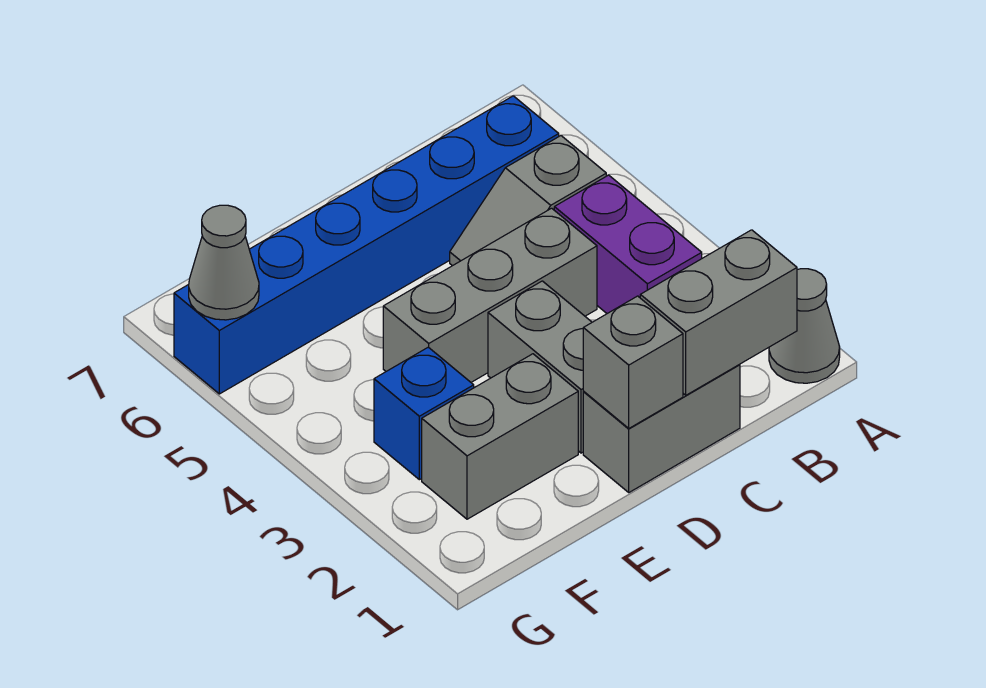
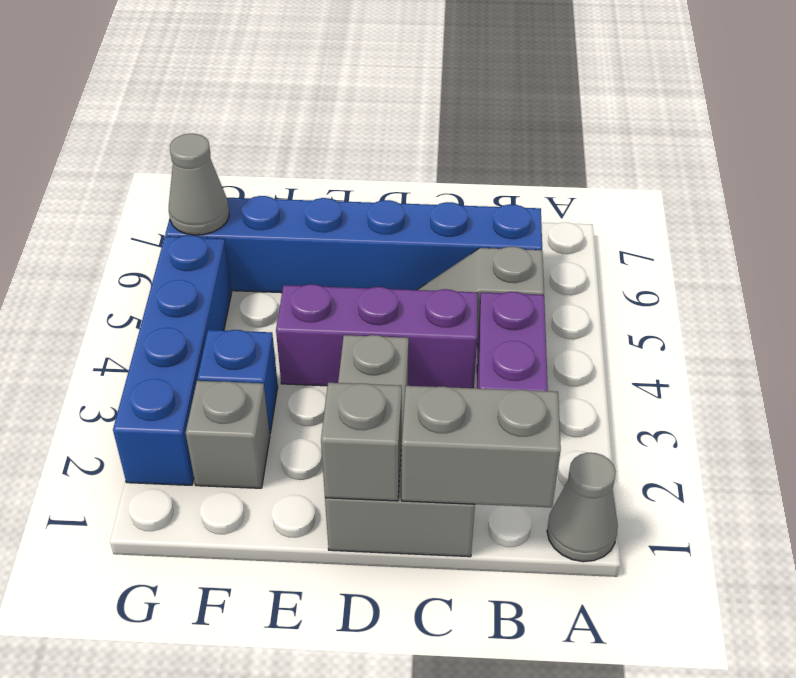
grey 1x3 brick [383,208,597,382] -> purple 1x3 brick [276,284,478,388]
grey 1x2 brick [422,354,578,519] -> grey 1x1 brick [186,381,270,488]
none -> blue 1x4 brick [113,235,232,485]

